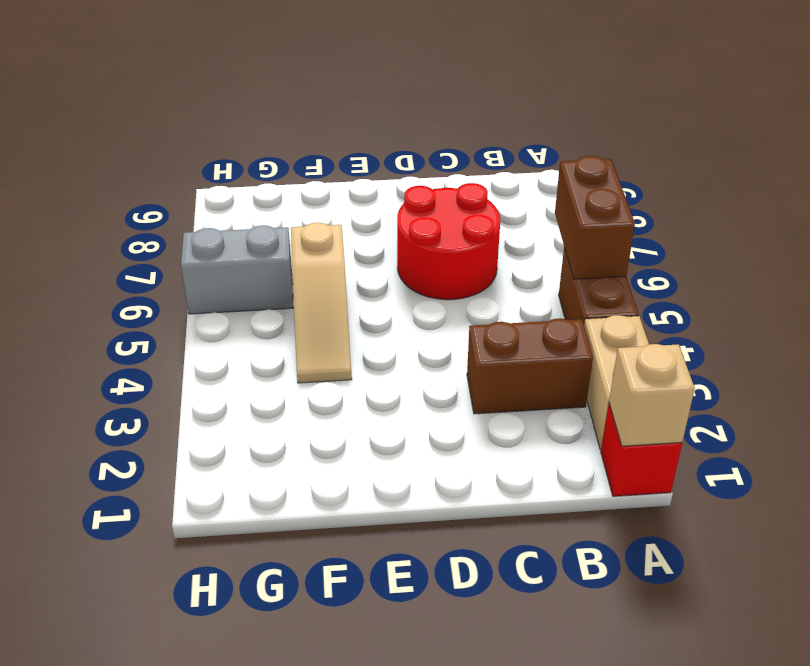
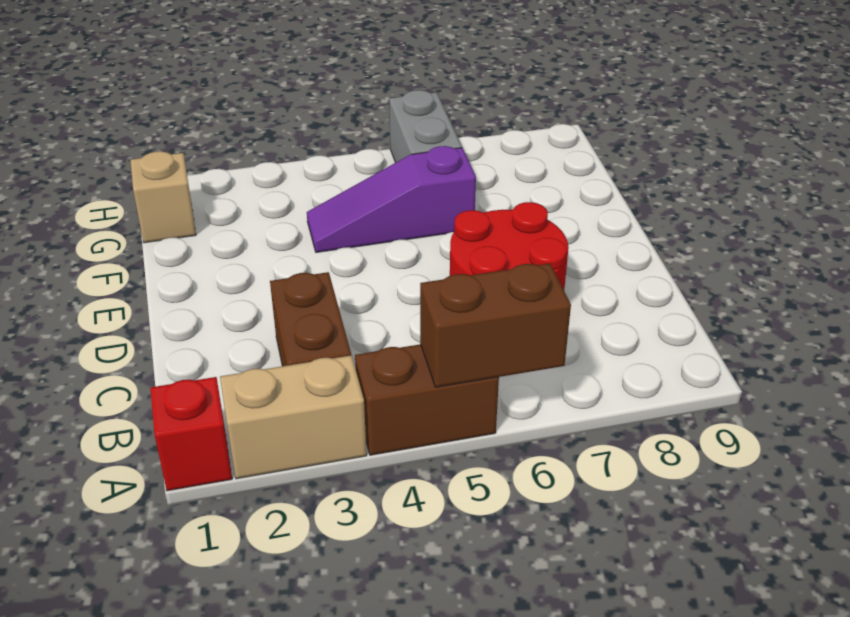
tan 1x1 brick [609,344,695,446] -> tan 1x1 brick moved to [130,151,196,243]
tan 1x3 slope [291,223,352,383] -> purple 1x3 slope [307,146,476,253]

